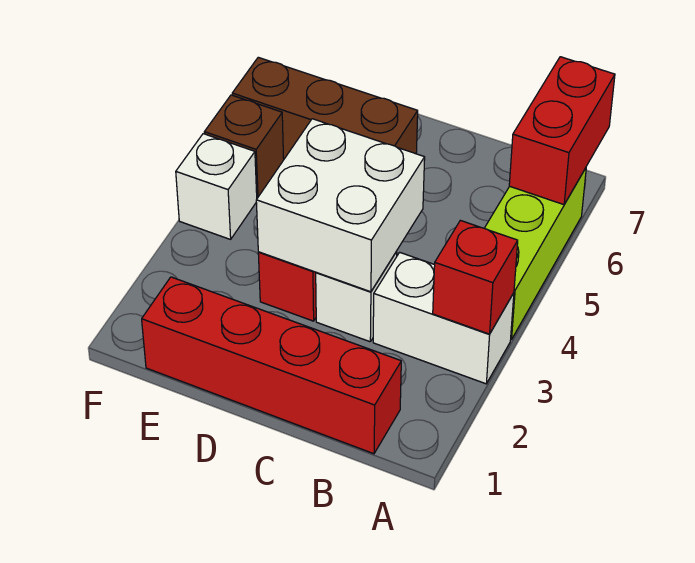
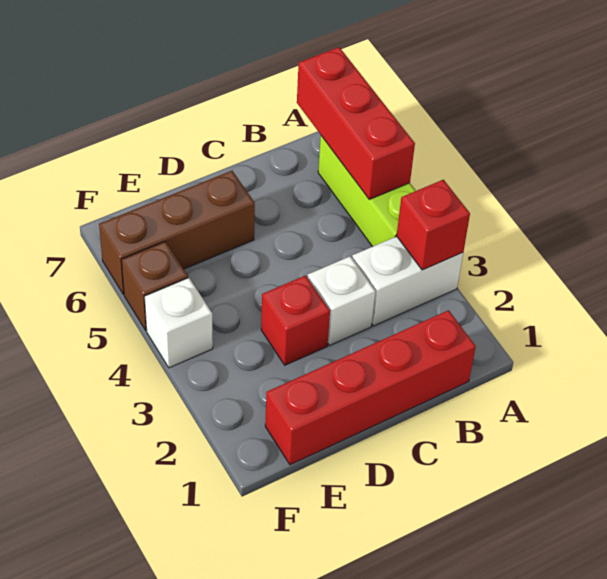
red 1x2 brick [509,57,615,205] -> red 1x3 brick [297,47,415,199]
white 2x2 brick [256,119,425,292] -> none

